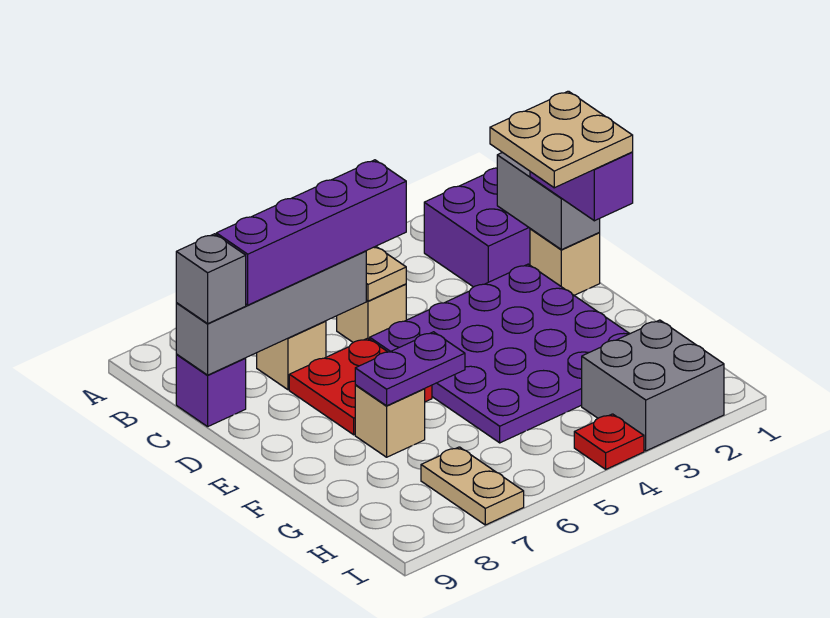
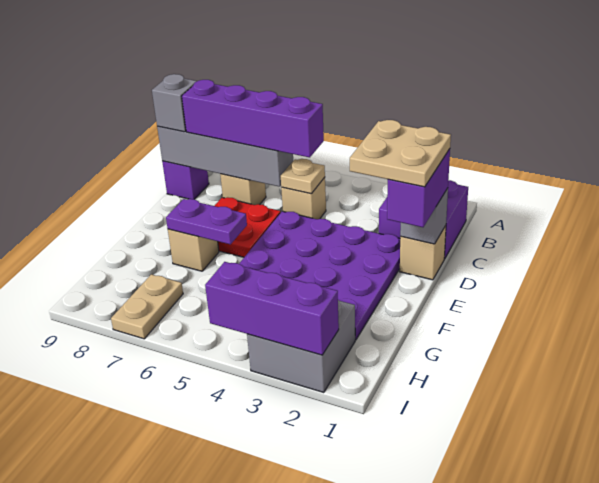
grey 1x2 brick [497,152,600,250] -> grey 1x1 brick [400,188,448,244]
none -> purple 1x3 brick [205,262,339,355]
red 1x1 plate [574,414,644,469] -> none

